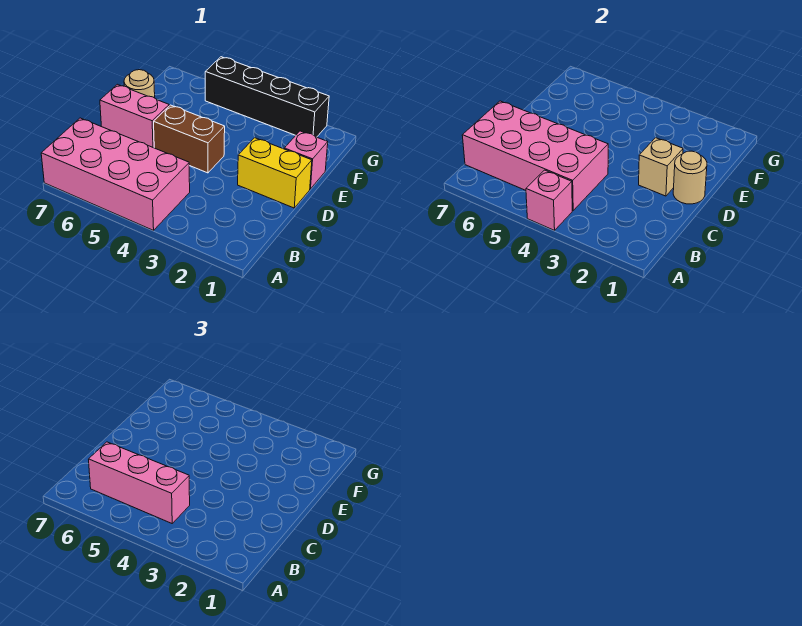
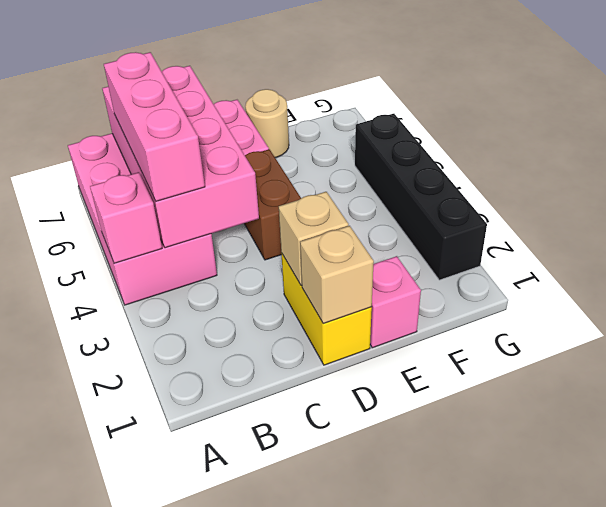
tan 1x1 round brick [673,151,707,204] -> tan 1x1 brick [300,226,374,323]

